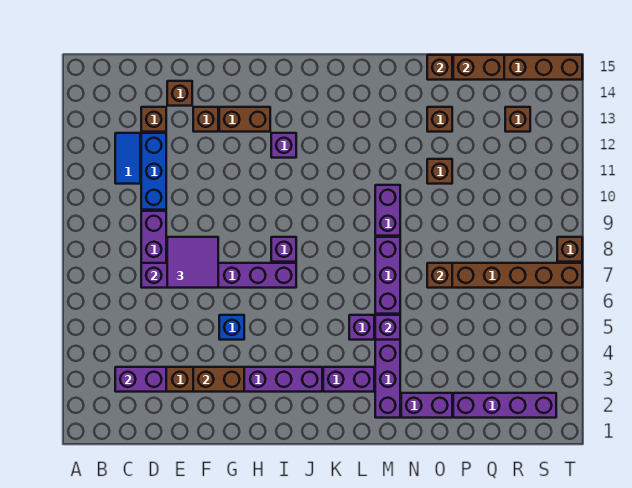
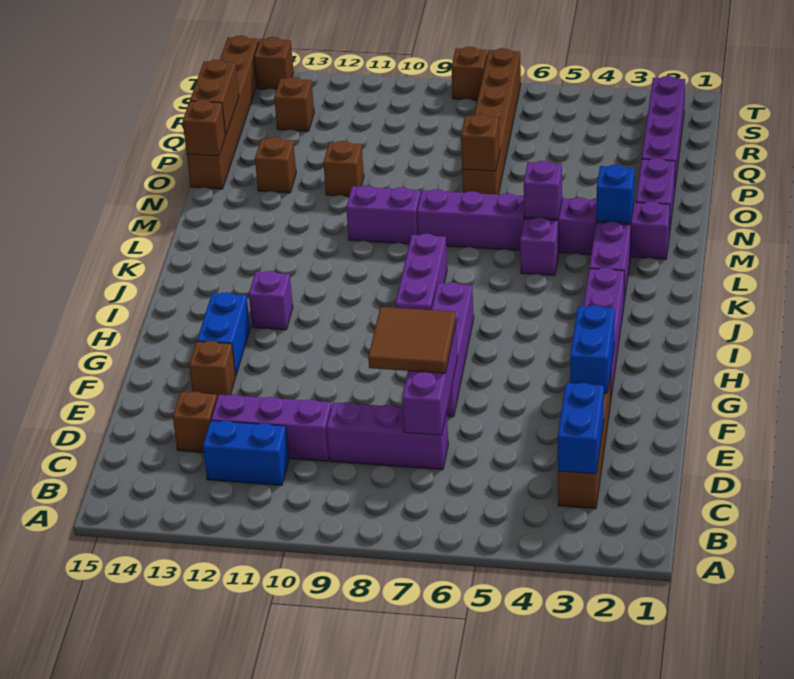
purple 1x2 brick [115,367,166,392] -> blue 1x2 brick [558,383,604,474]
blue 1x2 tile [115,133,140,184] -> blue 1x2 brick [203,420,289,485]
blue 1x3 brick [141,133,166,210] -> purple 1x3 brick [211,394,331,461]
purple 2x2 tile [167,237,218,288] -> brown 2x2 tile [368,307,456,373]
brown 1x1 brick [167,81,192,106] -> brown 1x1 brick moved to [254,37,294,90]
brown 1x2 brick [193,367,244,392] -> blue 1x2 brick [570,305,615,393]
blue 1x1 brick [219,315,244,340] -> blue 1x1 brick moved to [596,165,634,223]
brown 1x2 brick [219,107,270,132] -> blue 1x2 brick [197,292,250,375]
purple 1x1 brick [271,237,296,262] -> purple 1x3 brick [395,234,447,310]

